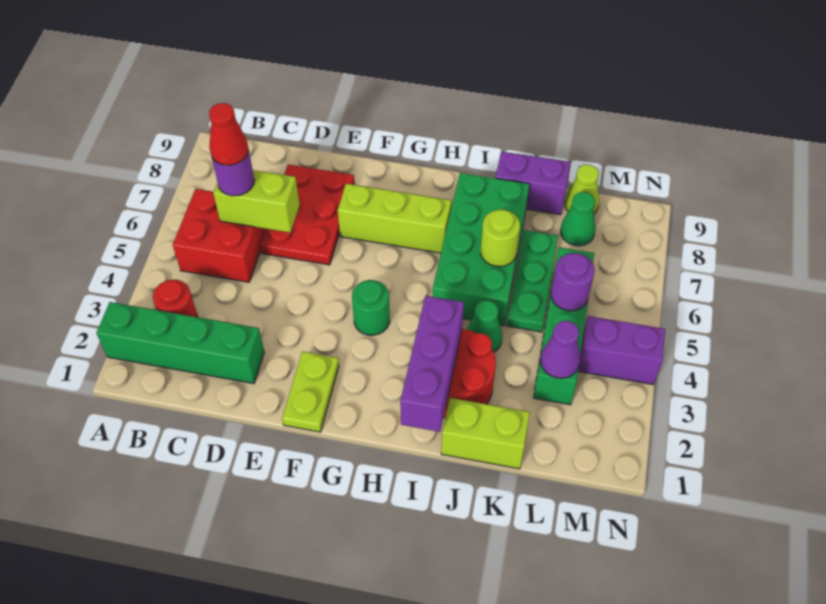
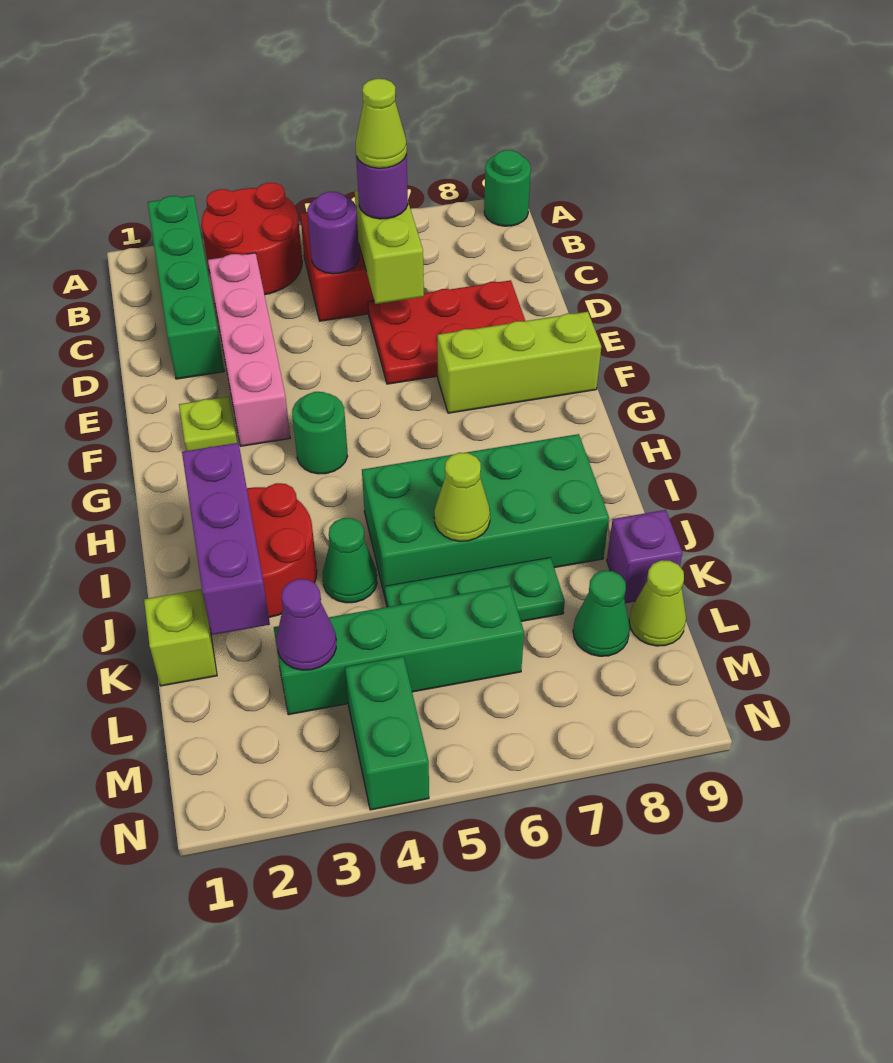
none -> green 1x1 round brick [484,150,531,226]
red 1x1 round brick [153,280,197,317] -> red 2x2 round brick [202,183,302,295]
none -> pink 1x4 brick [208,253,290,446]
red 1x1 cone [209,103,249,165] -> lime 1x1 cone [356,79,407,168]
lime 1x2 plate [282,352,339,432] -> lime 1x1 plate [179,397,237,451]
lime 1x3 brick [338,184,451,253] -> lime 1x3 brick turned to [437,312,601,413]
purple 1x3 brick [400,296,464,432] -> purple 1x3 brick turned to [182,443,270,635]
lime 1x2 brick [441,398,530,469] -> lime 1x1 brick [144,589,217,686]
lime 1x1 round brick [481,210,520,267] -> lime 1x1 cone [434,453,490,541]
purple 1x2 brick [496,152,570,215] -> purple 1x1 brick [607,510,683,603]
purple 1x1 round brick [551,253,595,311] -> purple 1x1 round brick moved to [307,192,359,274]
purple 1x2 brick [578,316,665,384] -> green 1x2 brick [345,656,429,810]

